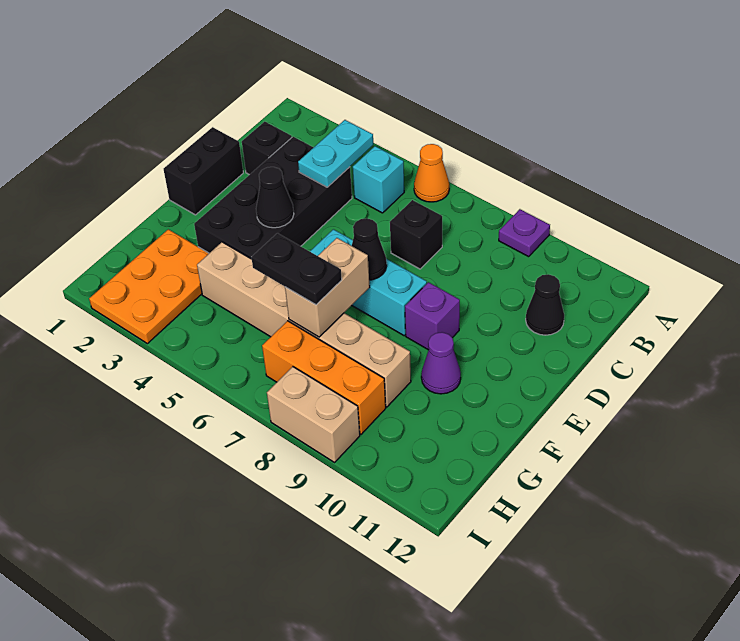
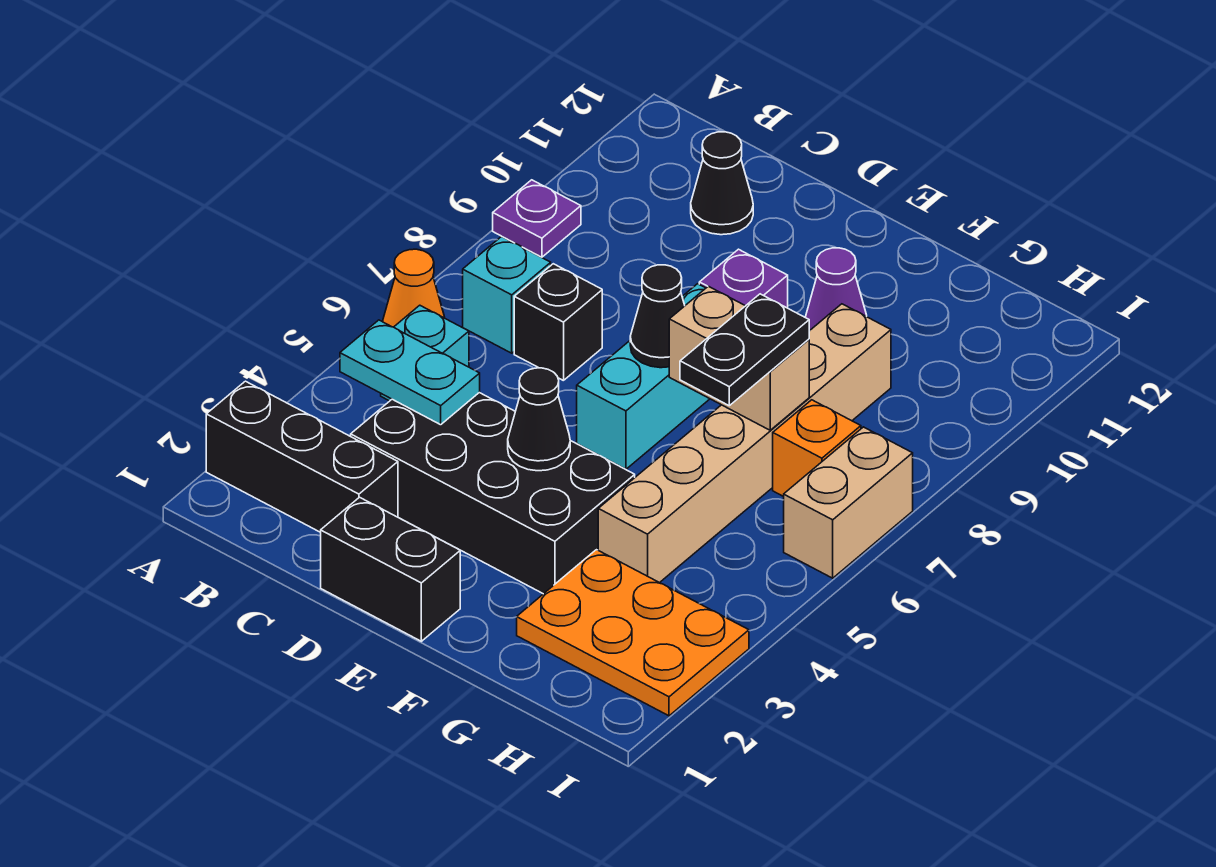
none -> cyan 1x1 brick [463,236,551,353]
black 1x1 brick [242,122,292,175] -> black 1x3 brick [206,381,398,532]
orange 1x3 brick [262,321,386,434] -> orange 1x1 brick [773,400,861,497]
tan 1x2 brick [267,367,360,462] -> tan 1x2 brick moved to [784,427,913,578]

